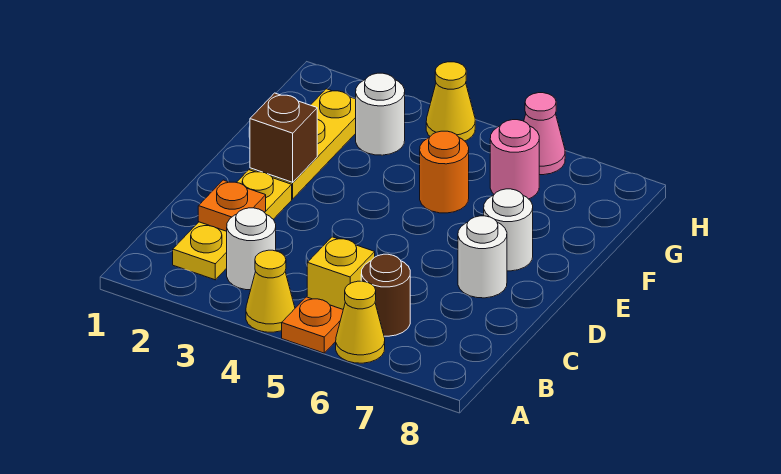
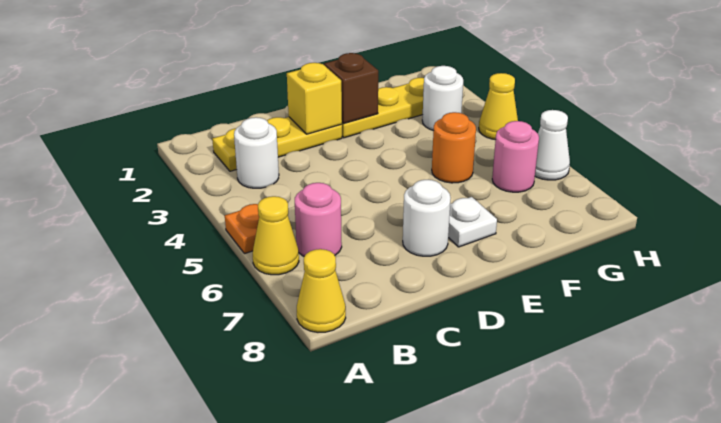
yellow 1x1 cone [246,250,295,332] -> yellow 1x1 cone moved to [297,249,346,332]
yellow 1x1 brick [307,237,375,309] -> yellow 1x1 brick moved to [287,63,342,134]
brown 1x1 round brick [361,254,410,336] -> pink 1x1 round brick [295,183,342,256]
orange 1x1 plate [198,180,266,231] -> none
white 1x1 round brick [484,189,533,271] -> white 1x1 plate [448,197,497,247]
pink 1x1 cone [524,93,565,175] -> white 1x1 cone [535,110,570,180]

